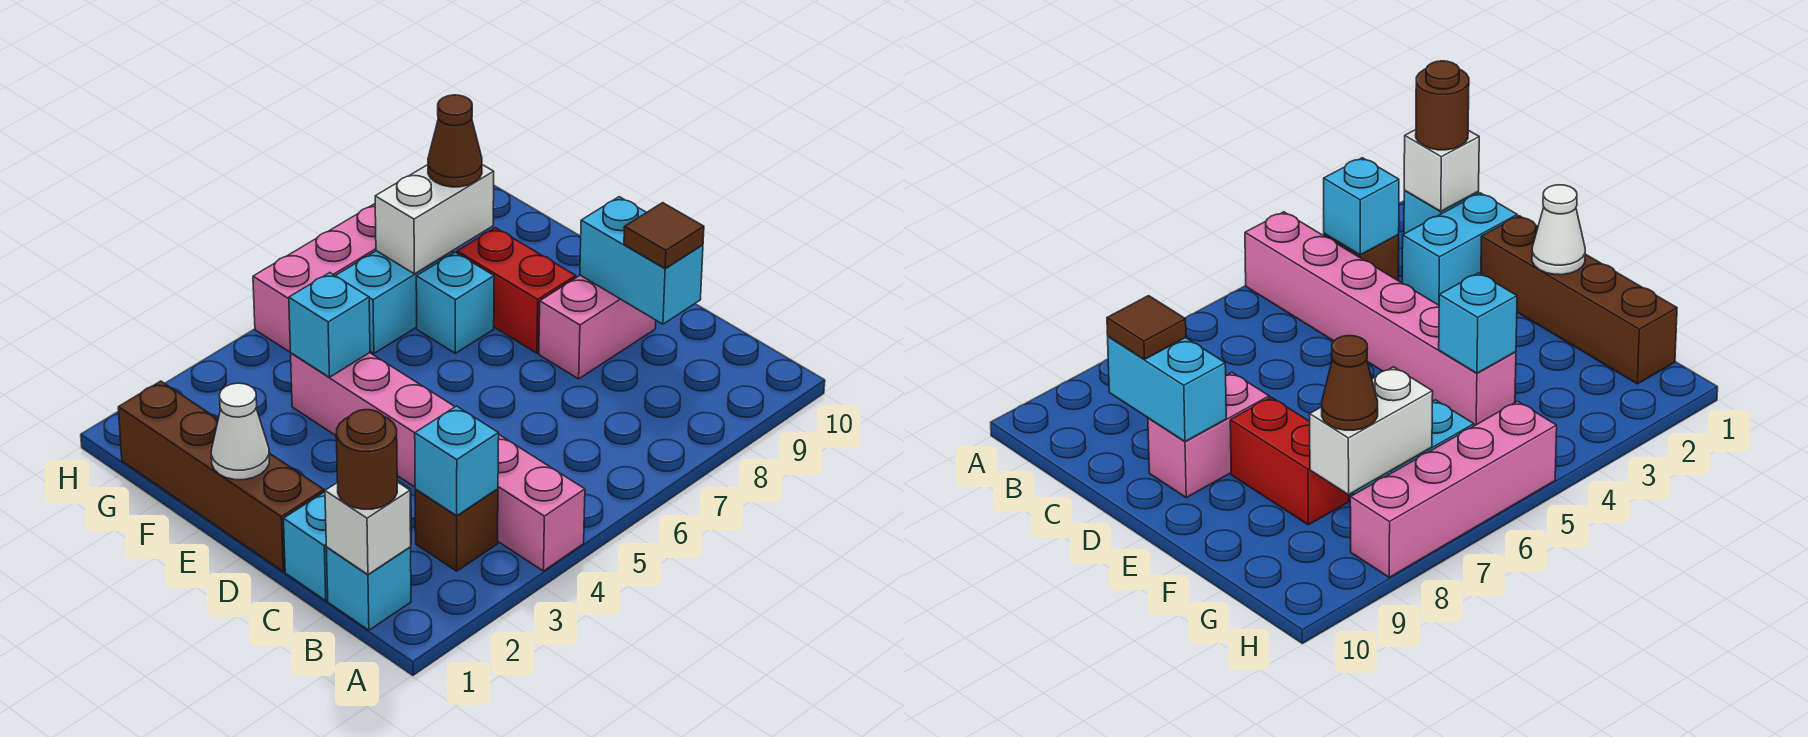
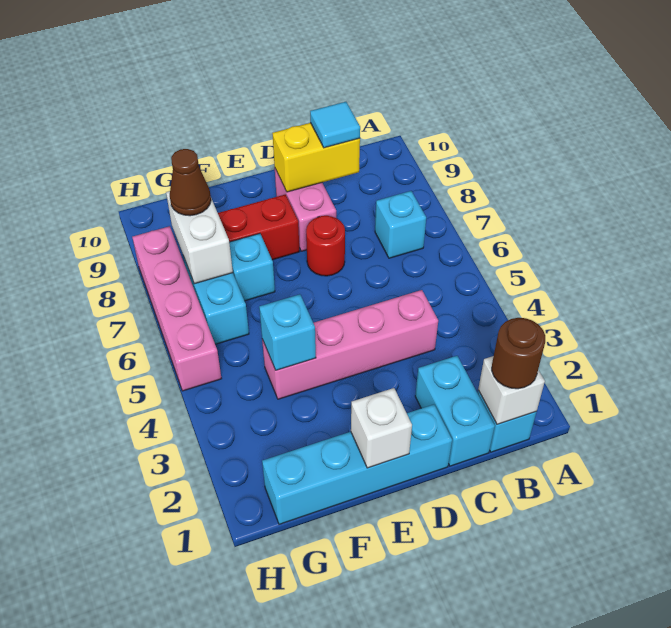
pink 1x6 brick [291,353,585,571] -> pink 1x4 brick [262,290,438,399]
brown 1x1 brick [415,489,498,571] -> none
cyan 1x1 brick [415,406,499,516] -> cyan 1x1 brick moved to [375,191,426,258]
cyan 1x2 brick [580,197,703,324] -> yellow 1x2 brick [272,123,360,192]
brown 1x1 tile [624,203,704,268] -> cyan 1x1 tile [310,102,360,148]
brown 1x4 brick [118,381,324,571] -> cyan 1x4 brick [262,405,452,524]
none -> red 1x1 round brick [306,216,345,276]
white 1x1 cone [211,383,269,480] -> white 1x1 brick [351,388,412,468]

